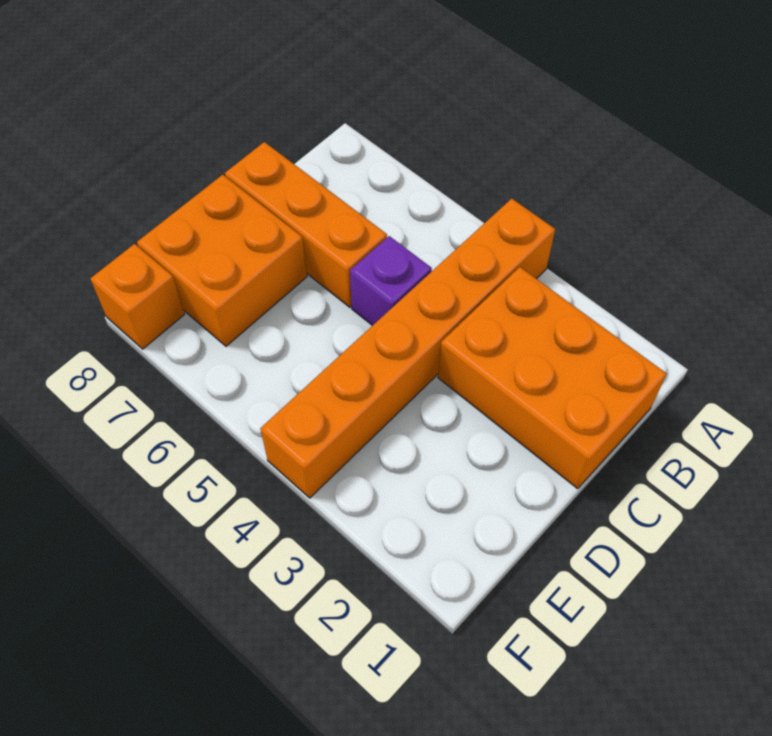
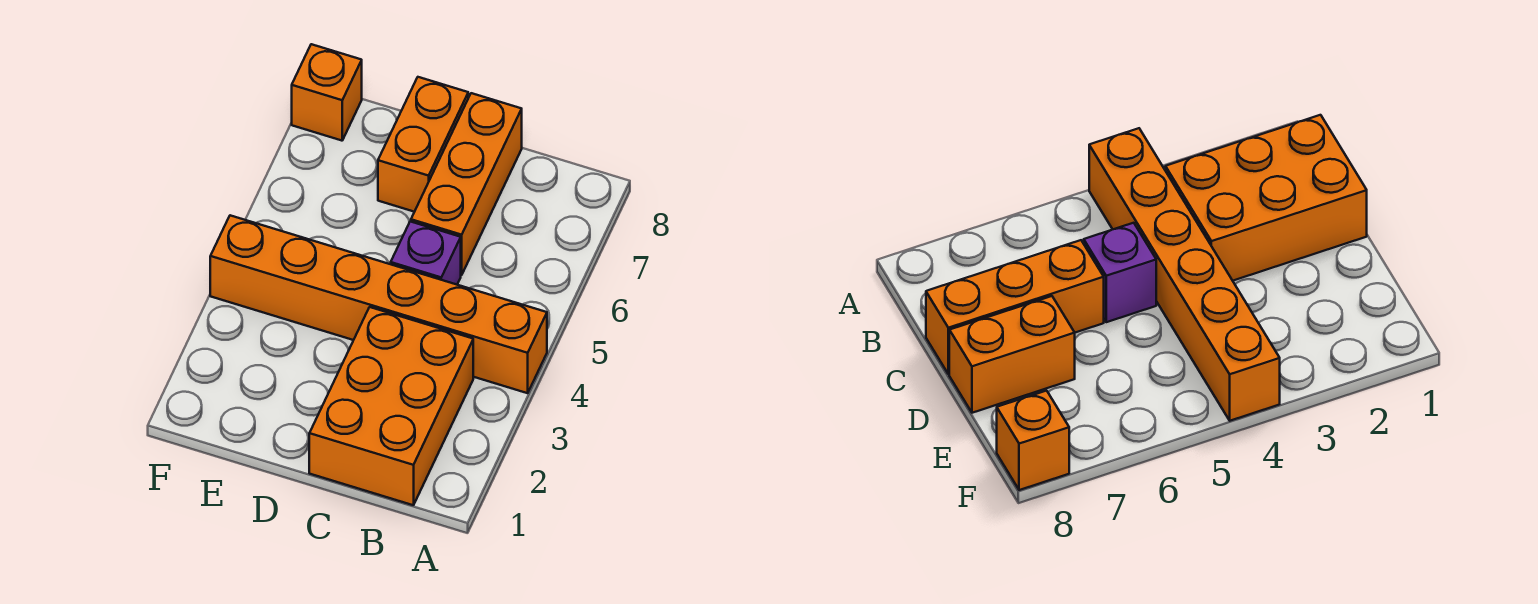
orange 2x2 brick [137,175,307,346] -> orange 1x2 brick [378,77,468,212]

